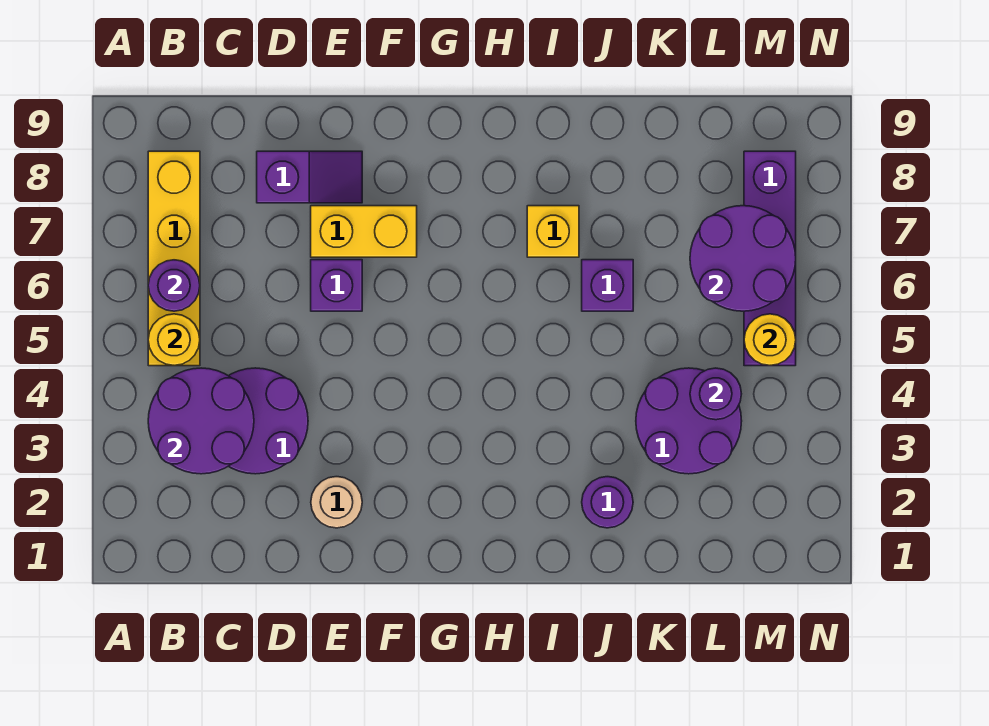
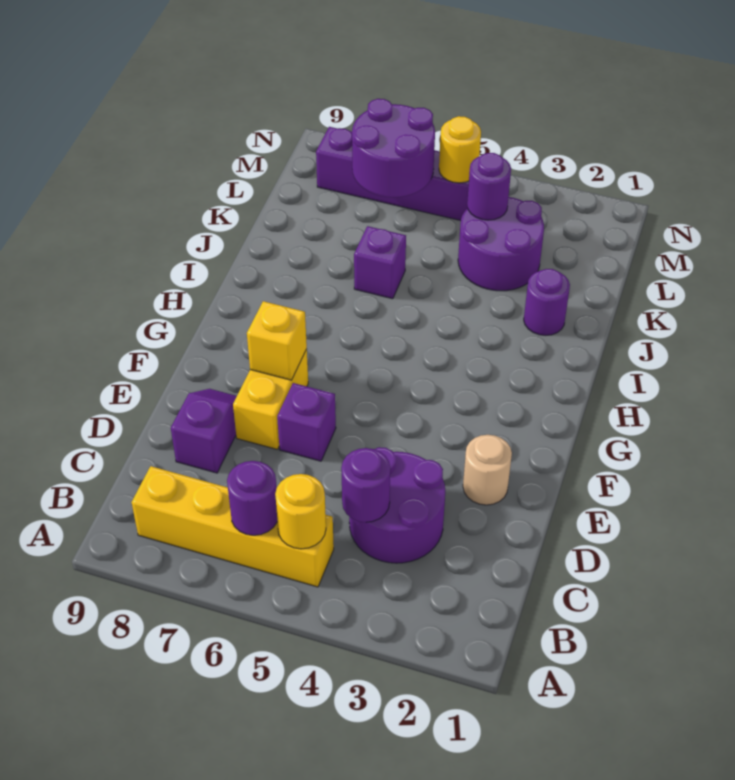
purple 2x2 round brick [148,368,254,474] -> purple 1x1 round brick [341,448,390,522]
yellow 1x1 brick [527,206,579,257] -> yellow 1x1 brick moved to [247,301,307,380]

